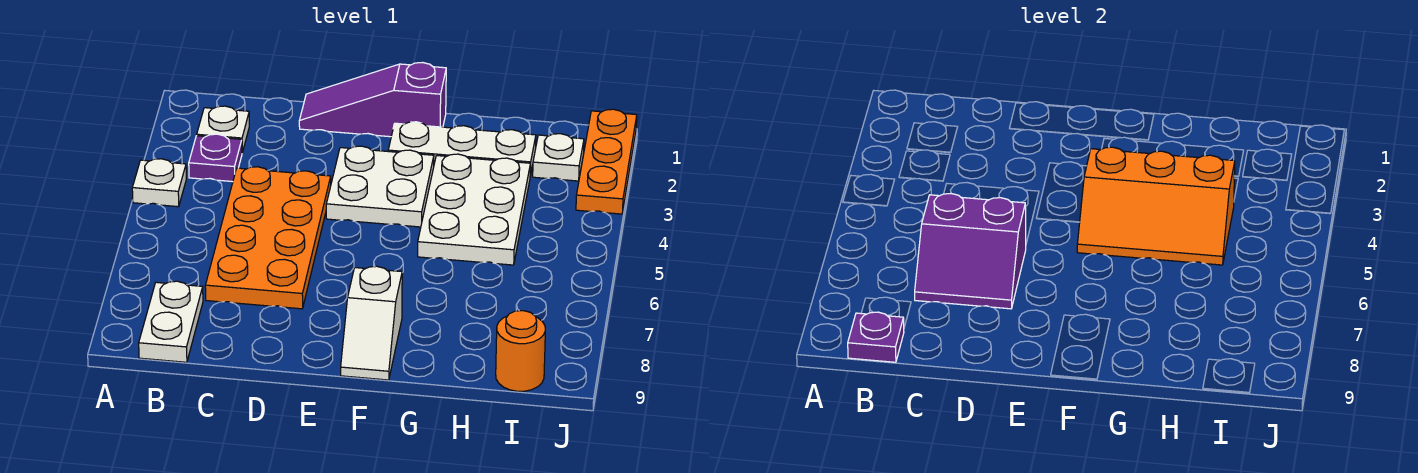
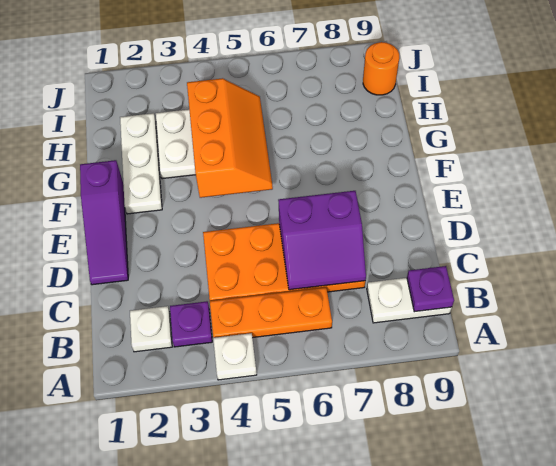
purple 2x2 slope [915,194,1026,309] -> purple 2x2 slope turned to [278,191,366,290]
white 2x2 plate [326,146,434,227] -> none
white 1x2 slope [341,266,402,380] -> none
white 1x1 plate [533,134,584,181] -> none
orange 1x3 plate [576,109,637,214] -> orange 1x3 plate moved to [210,287,332,338]

